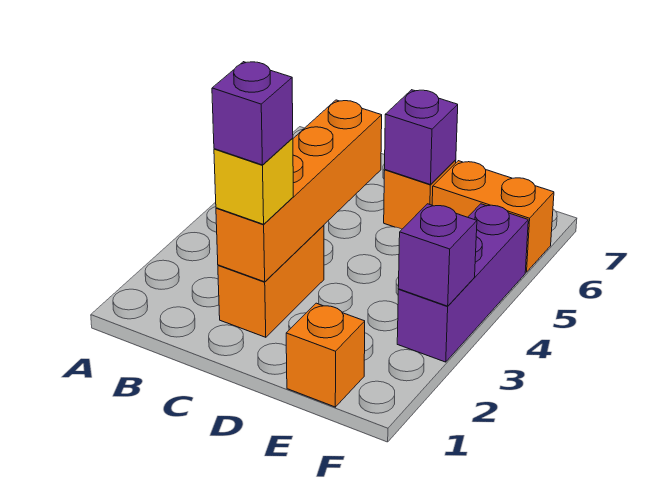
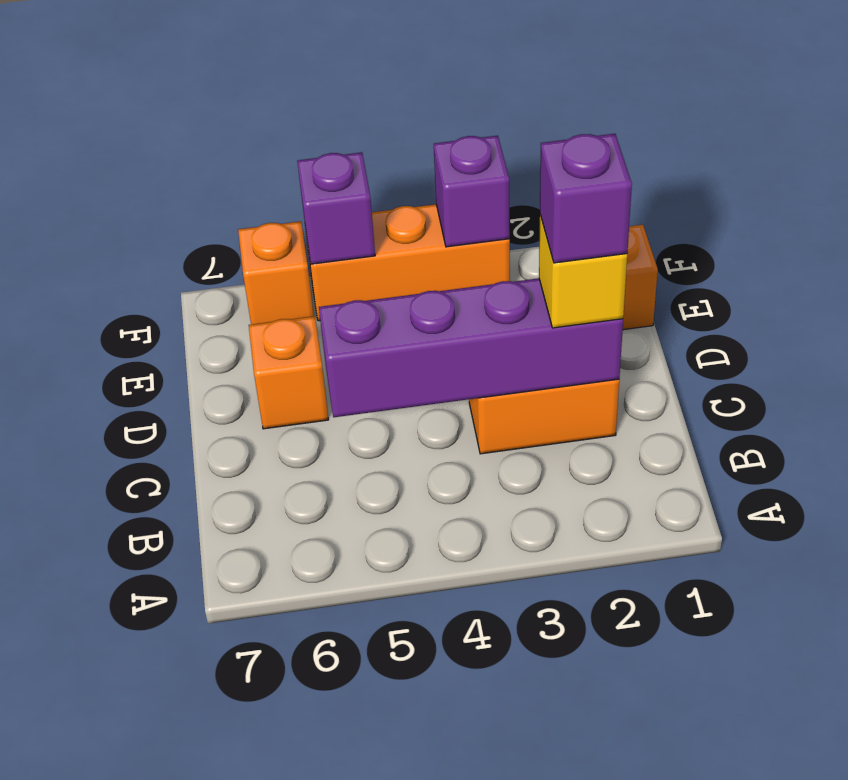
orange 1x4 brick [216,100,382,282] -> purple 1x4 brick [319,278,623,417]
purple 1x1 brick [385,90,458,184] -> purple 1x1 brick moved to [297,152,375,264]
orange 1x2 brick [432,161,554,272] -> orange 1x1 brick [238,221,314,324]
purple 1x3 brick [397,204,528,362] -> orange 1x3 brick [305,204,510,321]

